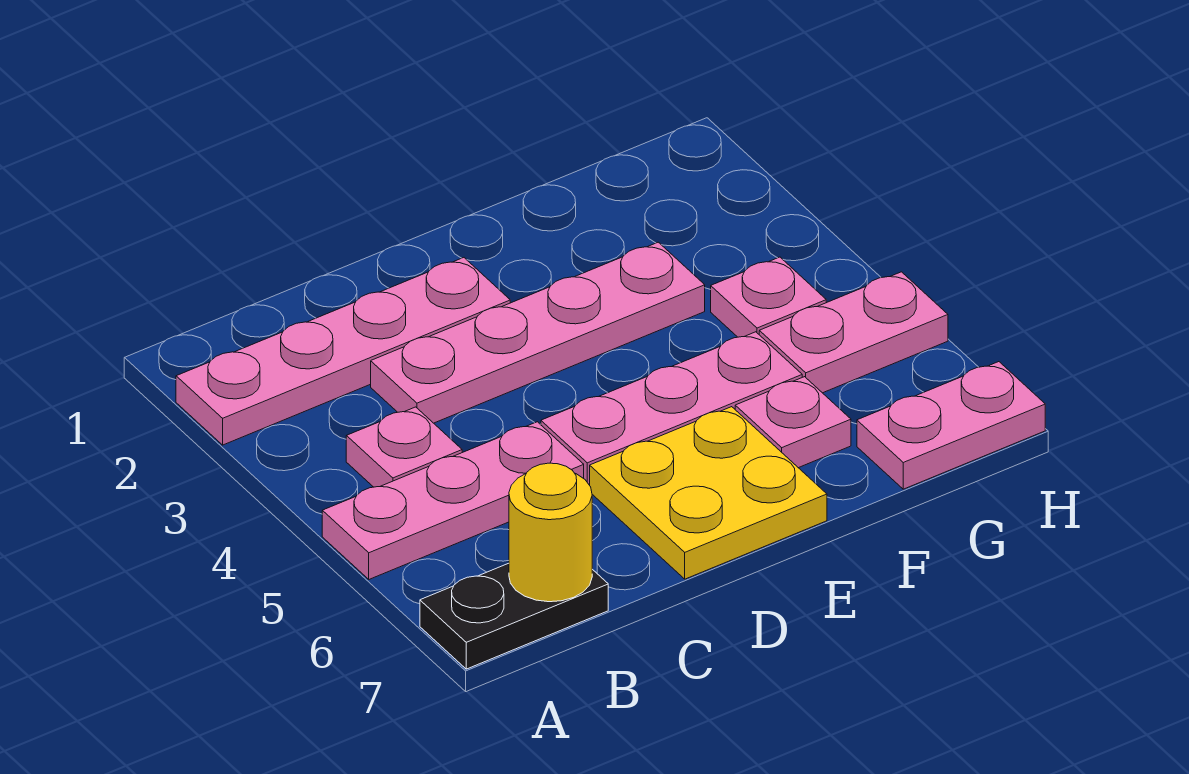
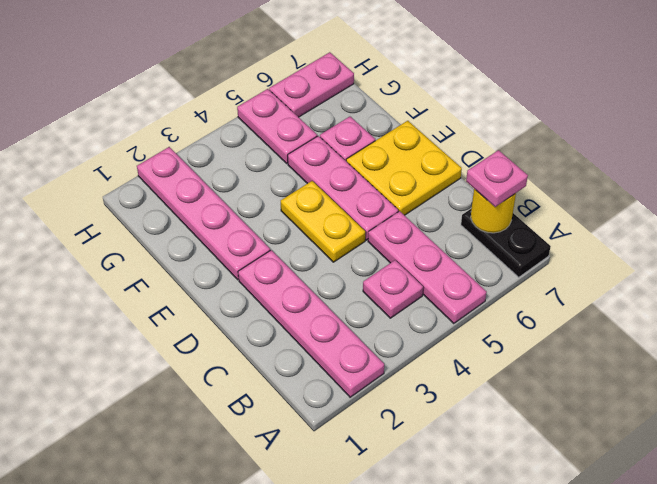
pink 1x4 plate [371,242,705,423] -> pink 1x4 plate moved to [137,147,270,280]
none -> yellow 1x2 plate [281,181,365,262]
pink 1x1 plate [711,257,826,337] -> pink 1x1 plate moved to [466,150,528,207]
pink 1x2 plate [857,362,1045,489] -> pink 1x2 plate turned to [269,52,354,117]

